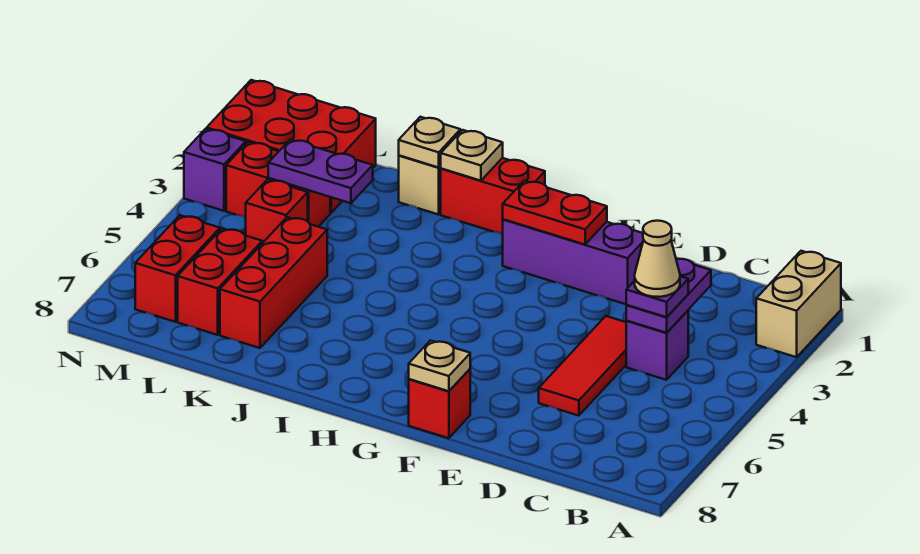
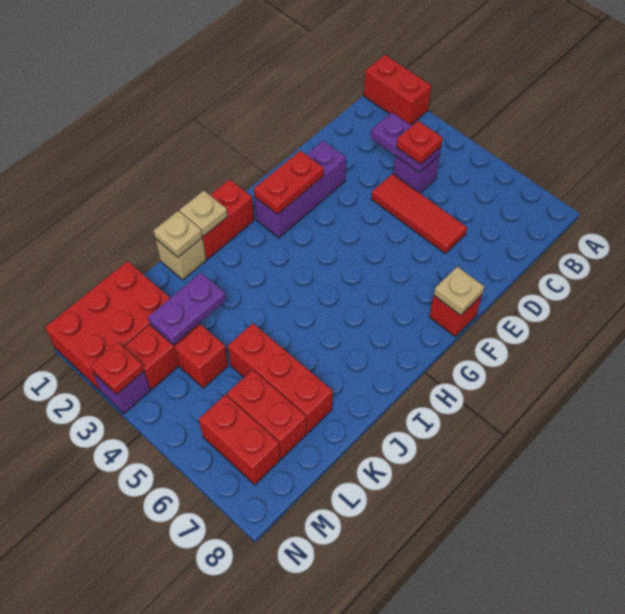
tan 1x2 brick [756,251,841,357] -> red 1x2 brick [364,55,431,125]
purple 1x1 plate [626,276,688,317] -> red 1x1 plate [396,121,443,164]
tan 1x1 cone [635,221,680,297] -> none
none -> red 1x1 plate [90,342,144,394]

